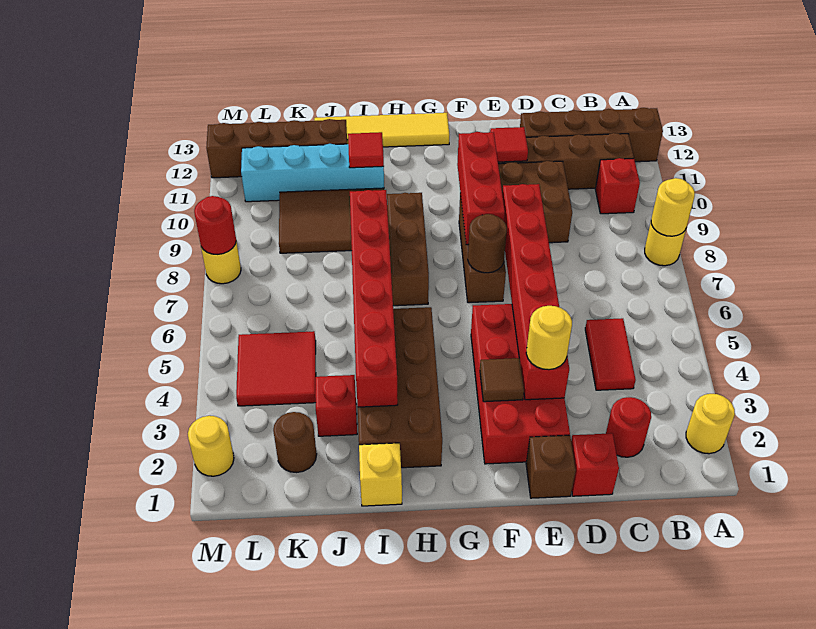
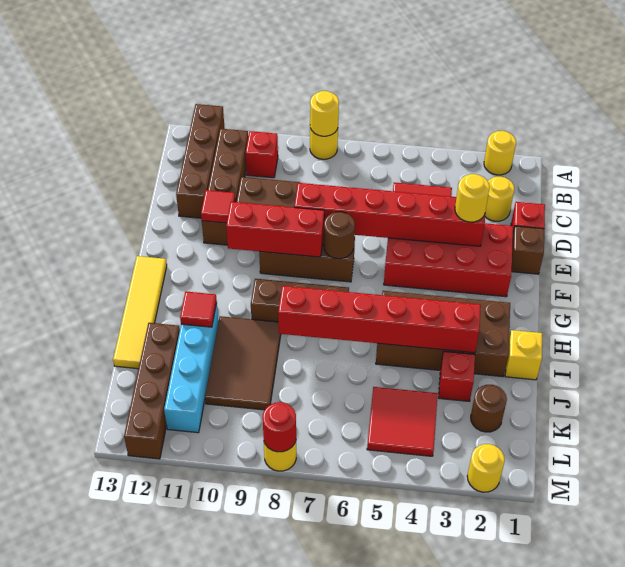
red 1x1 round brick [606,397,651,457] -> yellow 1x1 round brick [485,177,514,221]
brown 1x1 tile [480,358,524,402] -> none

